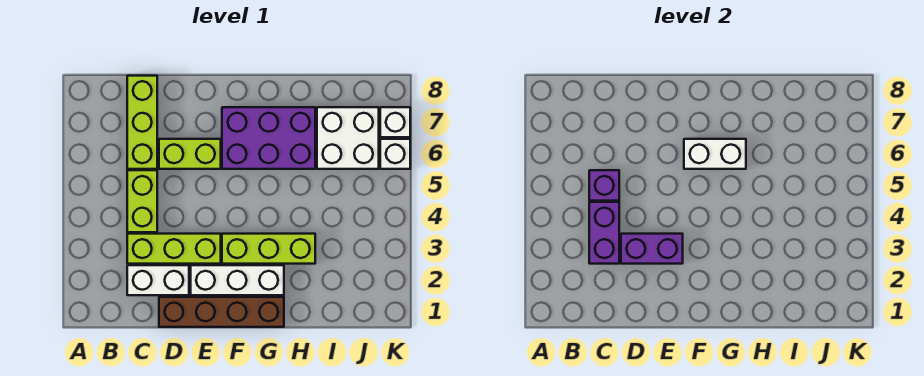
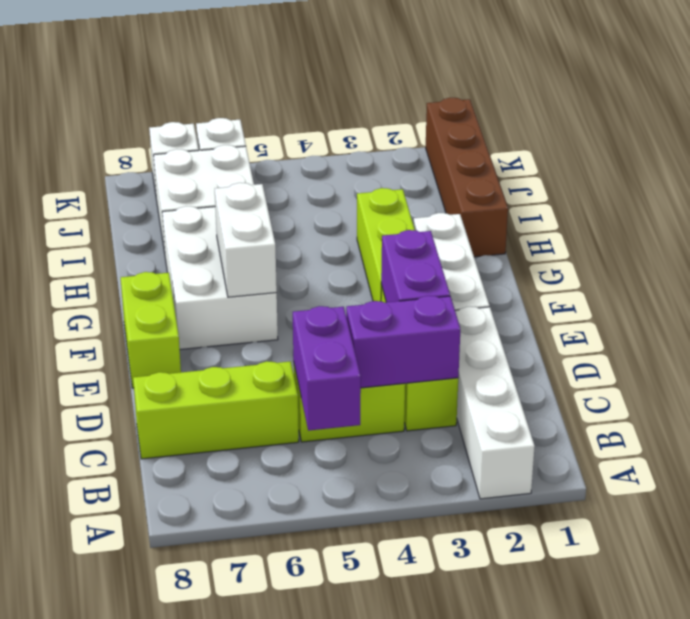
white 1x2 brick [127,265,189,295] -> white 1x4 brick [455,307,535,499]
purple 1x1 brick [589,170,619,201] -> purple 1x2 brick [293,306,361,431]
brown 1x4 brick [159,297,284,327] -> brown 1x4 brick moved to [426,98,508,257]
lime 1x2 brick [159,139,221,169] -> lime 1x2 brick moved to [121,272,181,388]
purple 2x3 brick [222,107,315,169] -> white 2x3 brick [162,206,278,350]

